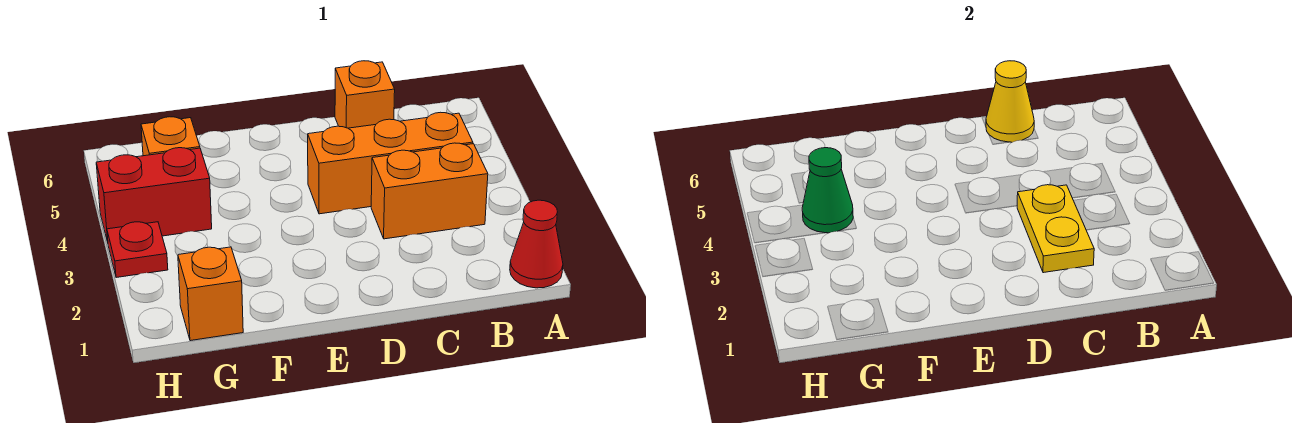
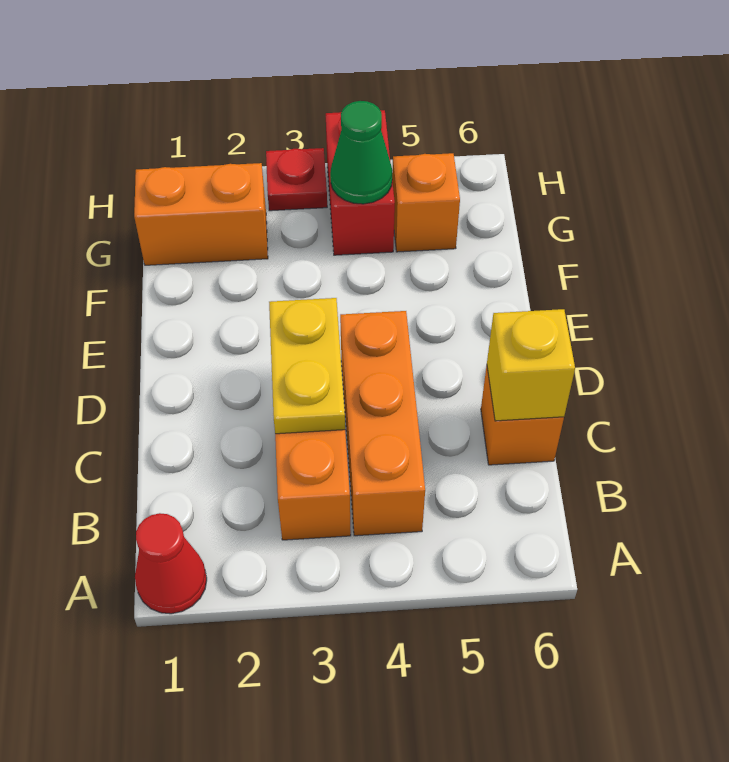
yellow 1x2 plate [1017,185,1094,273] -> yellow 1x2 plate turned to [269,298,345,434]
yellow 1x1 cone [986,61,1034,142] -> yellow 1x1 brick [487,309,575,421]
orange 1x1 brick [178,247,243,341] -> orange 1x2 brick [134,163,268,265]

